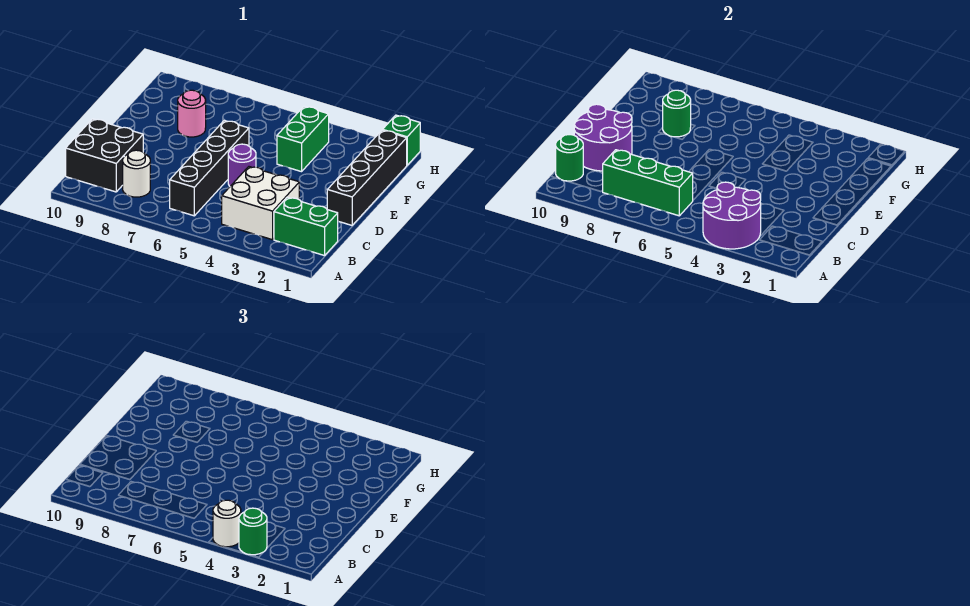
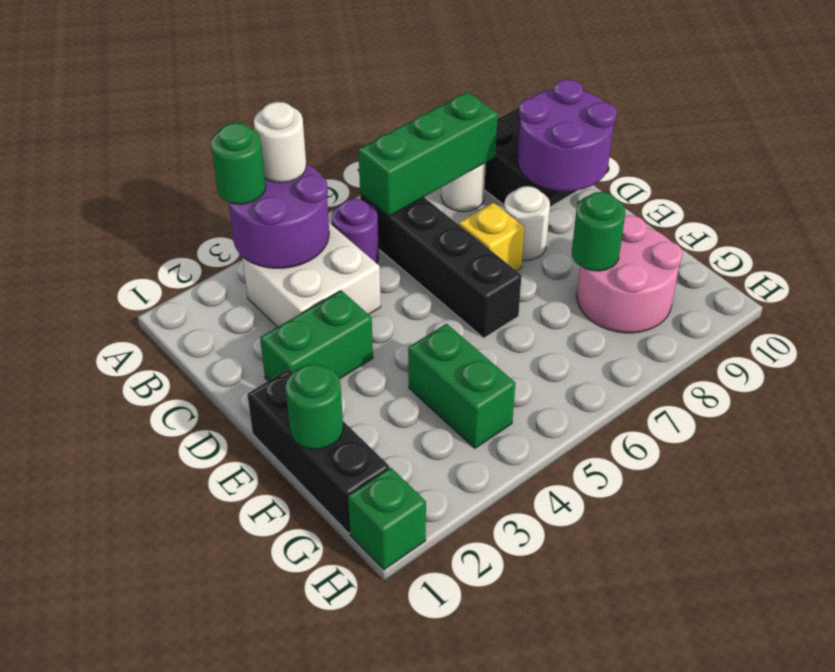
green 1x2 brick [274,197,338,256] -> green 1x2 brick moved to [260,290,373,381]
green 1x1 round brick [556,135,583,181] -> green 1x1 round brick moved to [285,364,343,449]
black 1x4 brick [327,130,407,225] -> black 1x3 brick [247,369,389,533]
purple 1x1 round brick [228,144,256,186] -> purple 1x1 round brick moved to [331,199,379,263]
none -> yellow 1x1 brick [459,203,524,271]
none -> white 1x1 round brick [504,186,550,260]
pink 1x1 round brick [178,90,206,137] -> pink 2x2 round brick [577,215,683,333]

